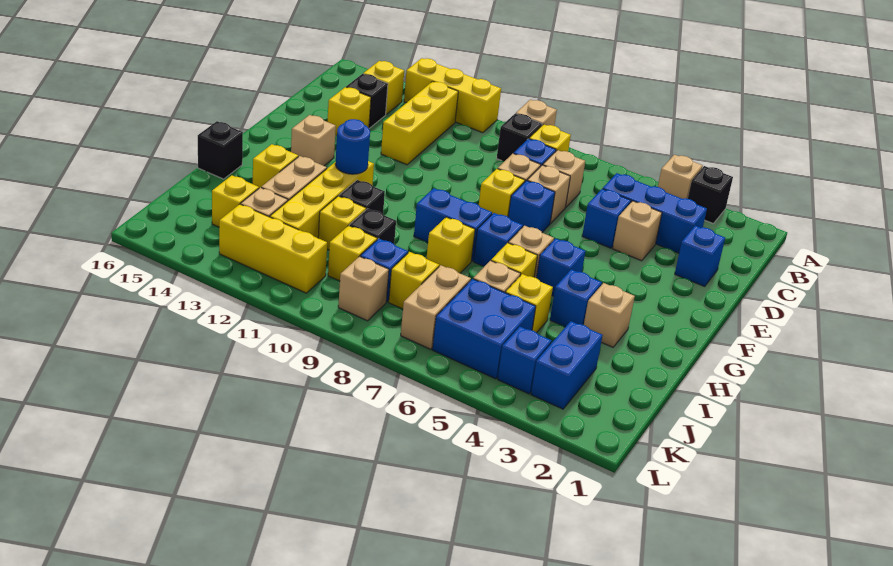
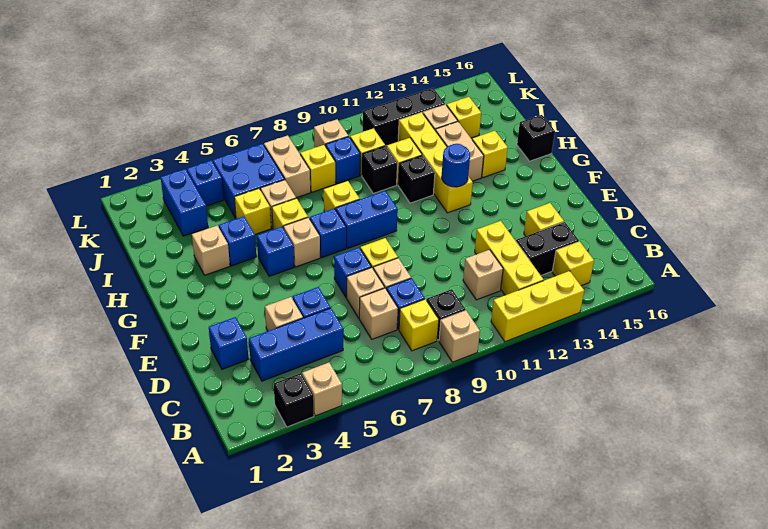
black 1x1 brick [346,74,388,128] -> black 1x2 brick [516,222,579,275]
tan 1x1 brick [291,115,336,166] -> tan 1x1 brick moved to [463,250,503,300]
yellow 1x3 brick [219,204,327,293] -> black 1x3 brick [363,88,445,146]

